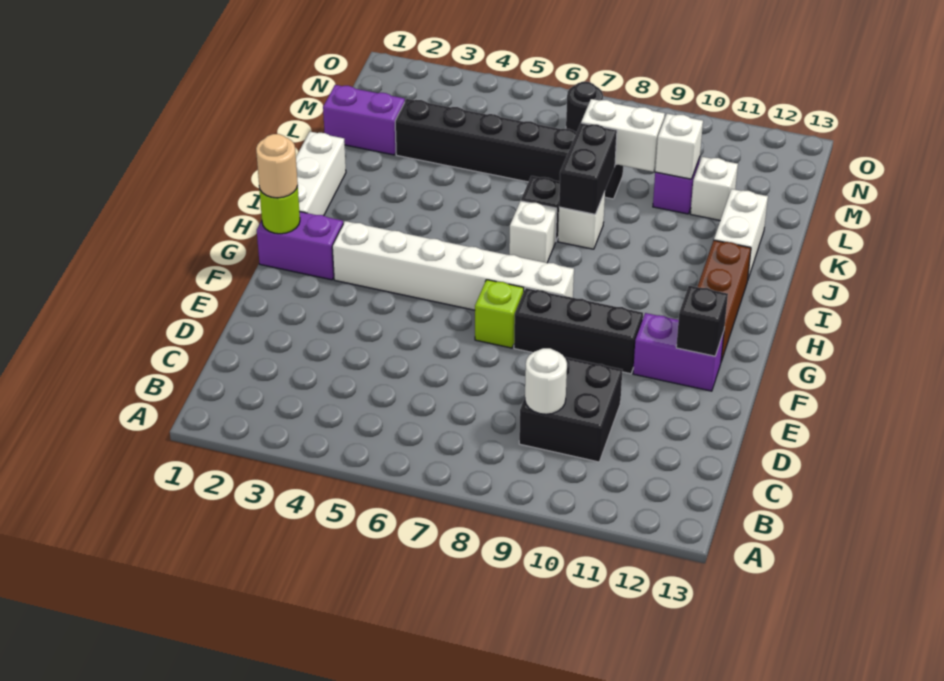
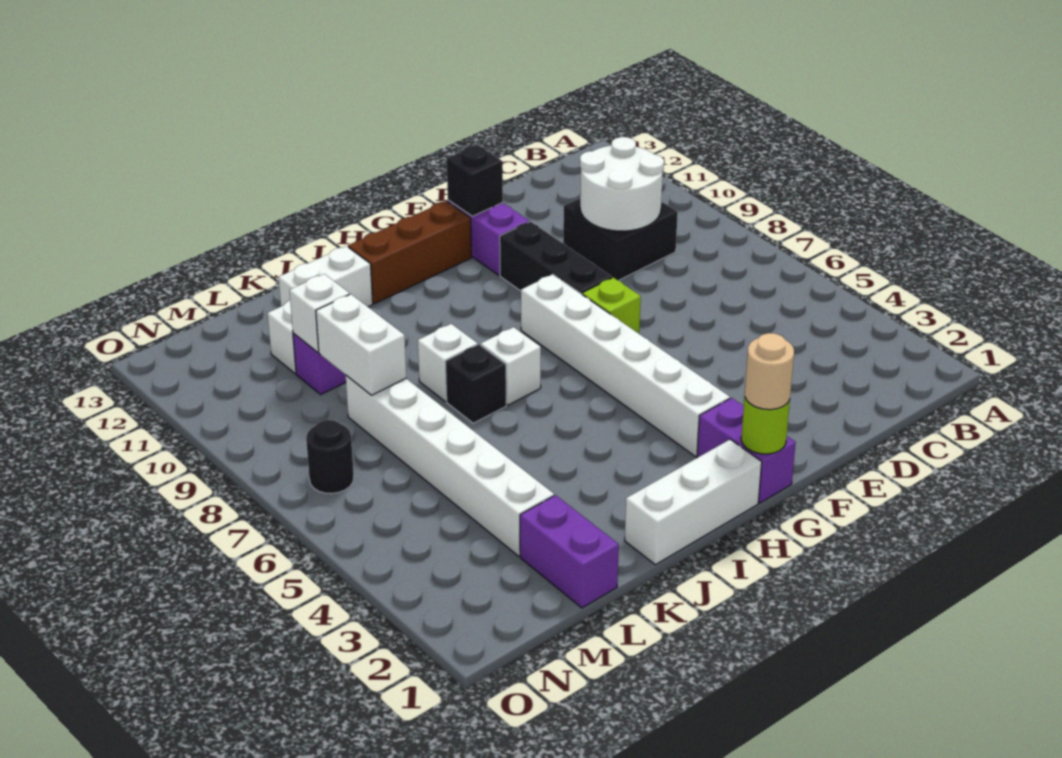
white 1x1 round brick [525,348,567,414] -> white 2x2 round brick [580,137,664,231]
black 1x2 brick [559,123,617,214] -> none
black 1x6 brick [395,99,623,199] -> white 1x6 brick [346,376,554,556]

